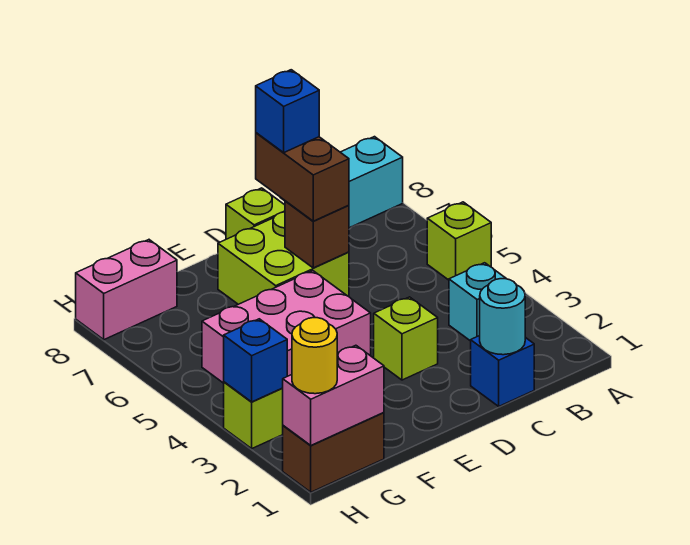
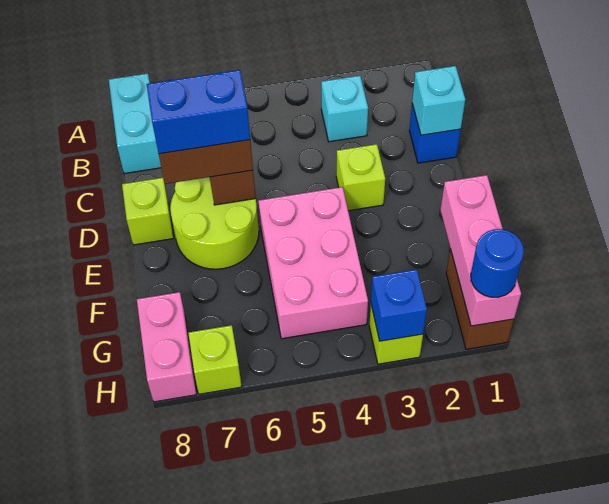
lime 1x1 brick [427,202,491,280] -> lime 1x1 brick moved to [188,325,242,394]
cyan 1x1 round brick [480,279,525,355] -> cyan 1x1 brick [412,66,465,135]
lime 2x2 brick [218,212,349,304] -> lime 2x2 round brick [170,177,259,269]
blue 1x1 brick [256,70,319,152] -> blue 1x2 brick [147,70,250,154]
pink 1x2 brick [283,345,384,445] -> pink 1x3 brick [440,175,521,326]
yellow 1x1 round brick [292,318,337,394] -> blue 1x1 round brick [471,229,524,297]

